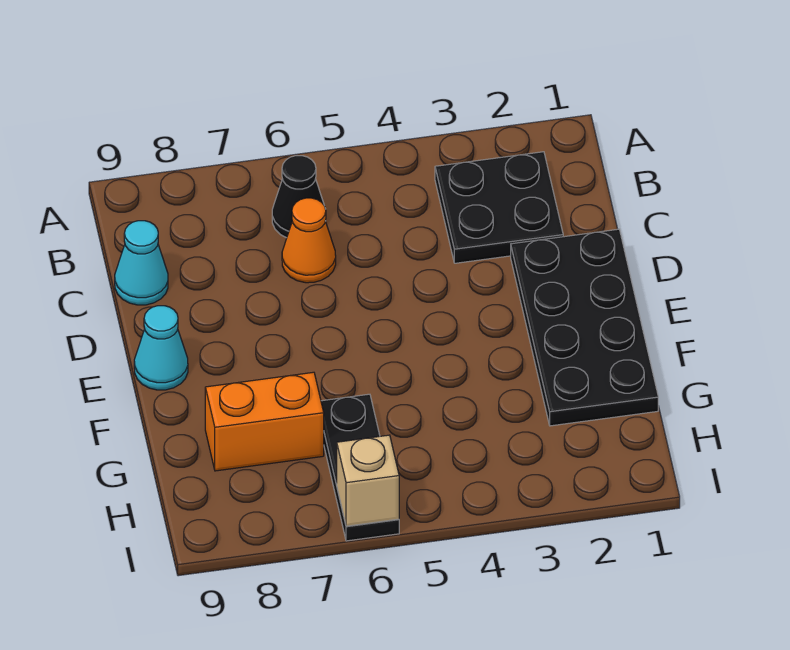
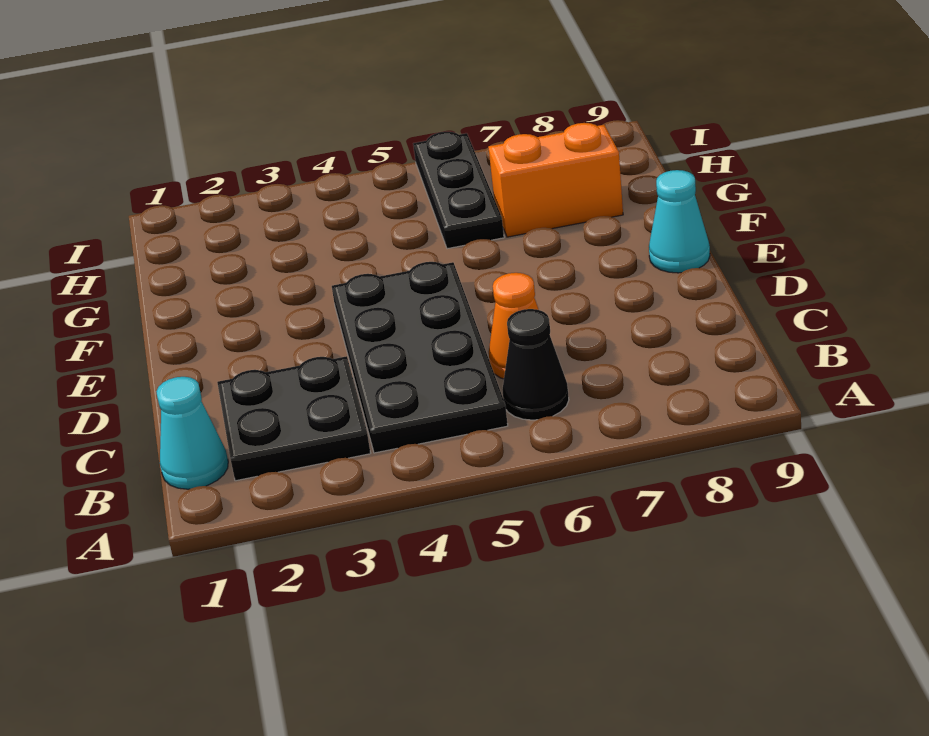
cyan 1x1 cone [115,221,168,305] -> cyan 1x1 cone moved to [156,377,228,489]
black 2x4 plate [511,229,658,426] -> black 2x4 plate moved to [332,262,508,453]
tan 1x1 brick [337,435,399,526] -> none

